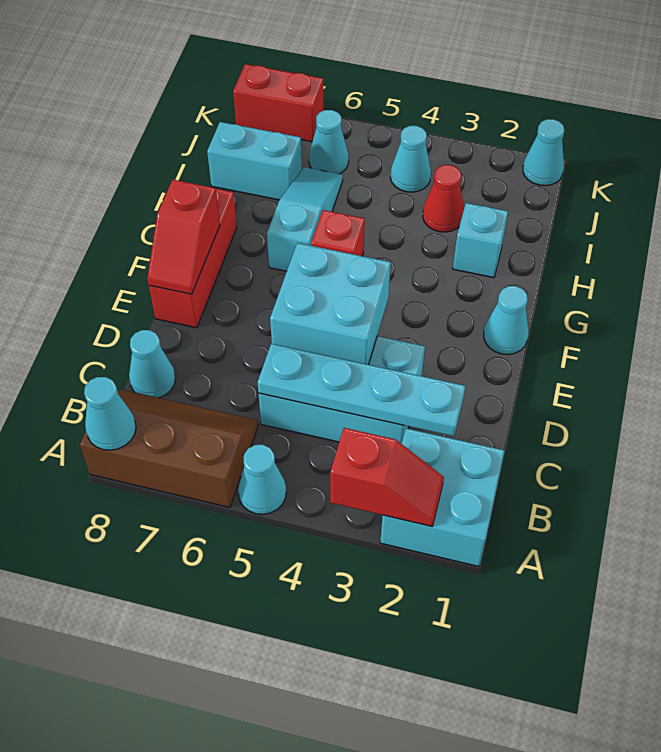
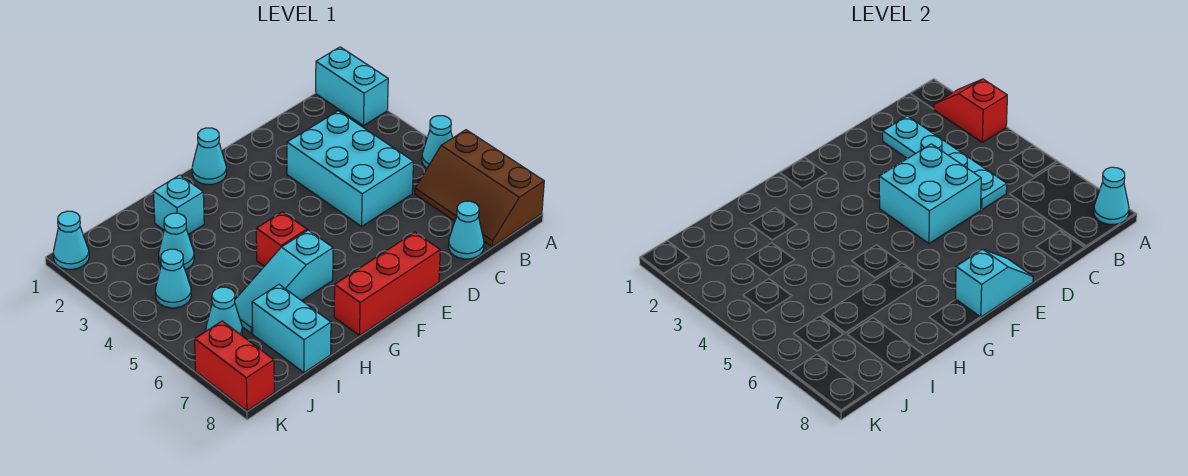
cyan 2x2 brick [380,428,505,567] -> cyan 1x2 brick [316,47,388,126]
red 1x2 slope [147,180,220,294] -> cyan 1x2 slope [955,249,1033,317]
red 1x1 cone [423,165,464,232] -> cyan 1x1 cone [159,213,194,269]

